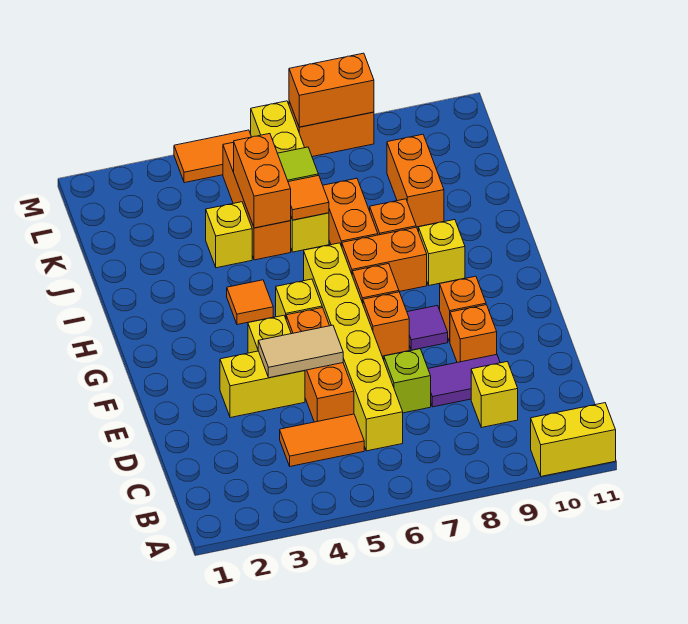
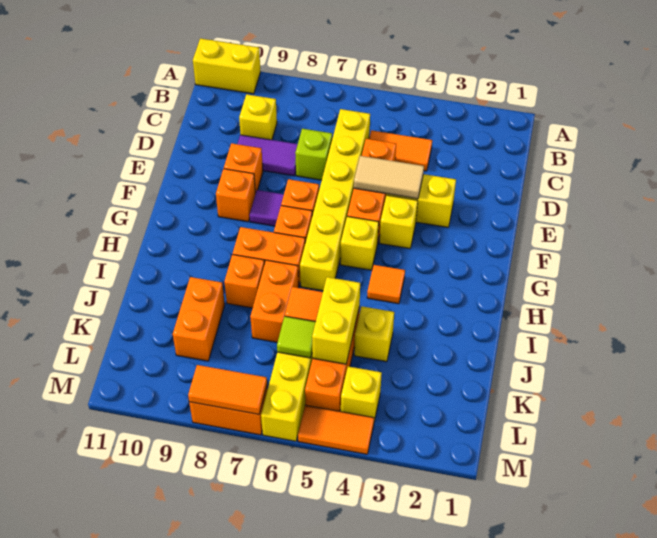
yellow 1x1 brick [419,220,465,285] -> yellow 1x1 brick moved to [341,366,382,421]
orange 1x2 brick [234,134,291,228] -> yellow 1x2 brick [312,277,360,364]
orange 1x2 brick [289,53,374,127] -> orange 1x2 tile [188,365,267,414]

